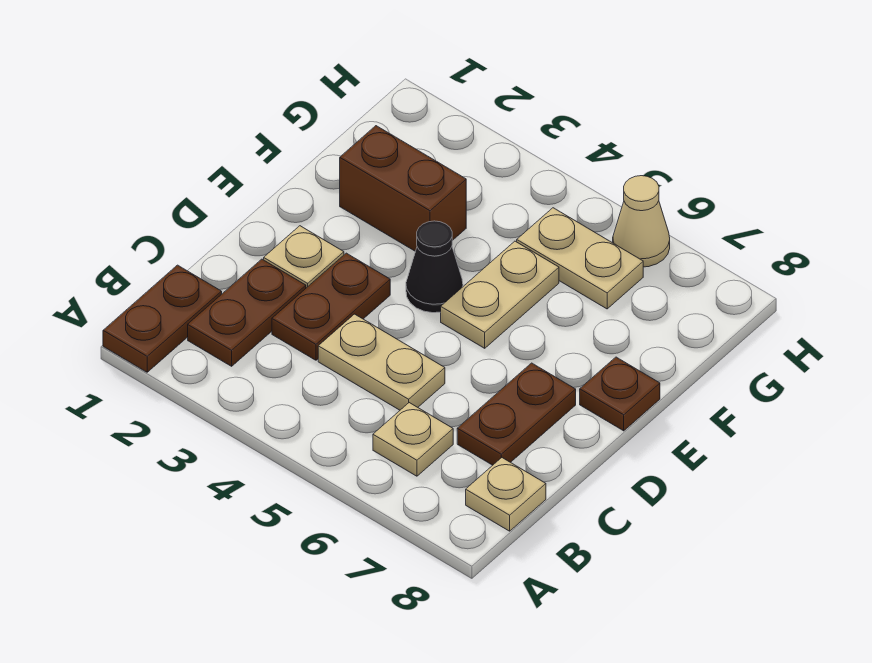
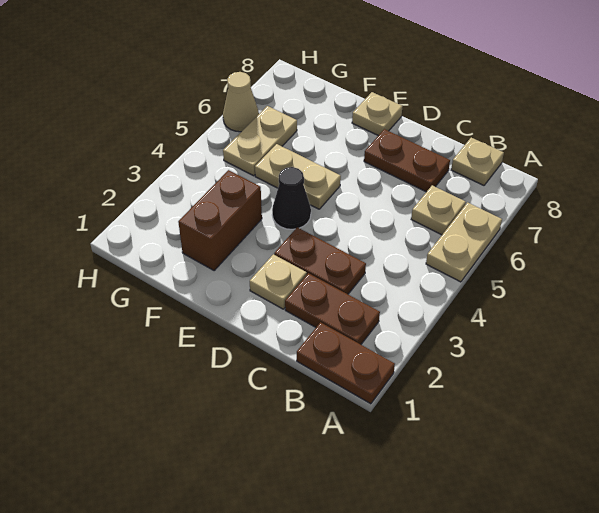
tan 1x2 plate [318,314,445,410] -> tan 1x2 plate moved to [426,203,502,282]
brown 1x1 plate [580,357,660,431] -> tan 1x1 plate [352,92,403,136]

